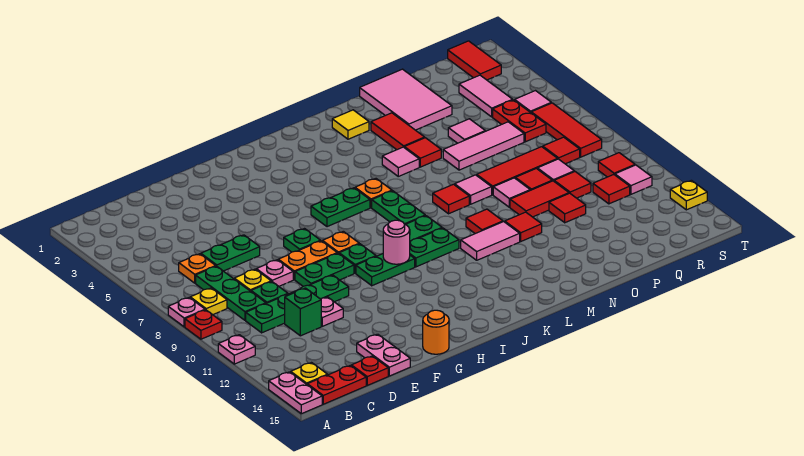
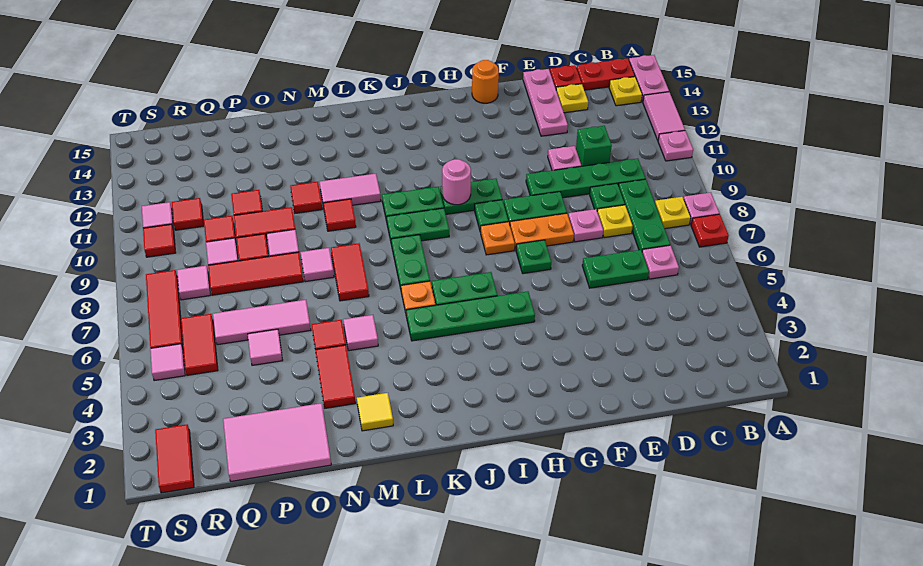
red 1x1 plate [185,310,222,339] -> red 1x1 plate moved to [691,214,729,247]
orange 1x1 plate [179,254,216,283] -> pink 1x1 plate [642,245,679,279]
pink 1x2 plate [357,334,410,376] -> pink 1x3 plate [523,69,568,136]
none -> green 1x4 plate [406,291,535,341]
red 1x1 tile [433,184,469,214] -> red 1x2 tile [331,243,369,301]
pink 2x3 tile [360,69,452,130] -> pink 2x3 tile turned to [223,403,331,481]
pink 1x2 tile [459,75,512,117] -> pink 1x2 tile moved to [643,92,685,140]
red 1x2 plate [493,100,546,142] -> red 1x2 tile [181,314,218,375]
red 1x1 tile [543,137,580,164] -> pink 1x1 tile [177,266,210,300]
yellow 1x1 plate [670,180,707,210] -> yellow 1x1 plate moved to [556,84,588,113]

